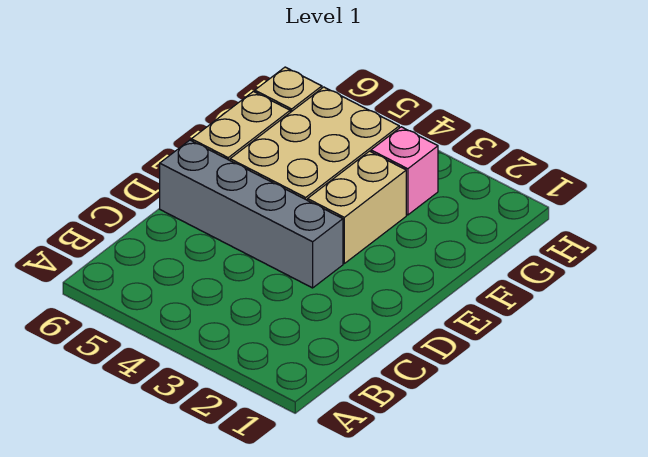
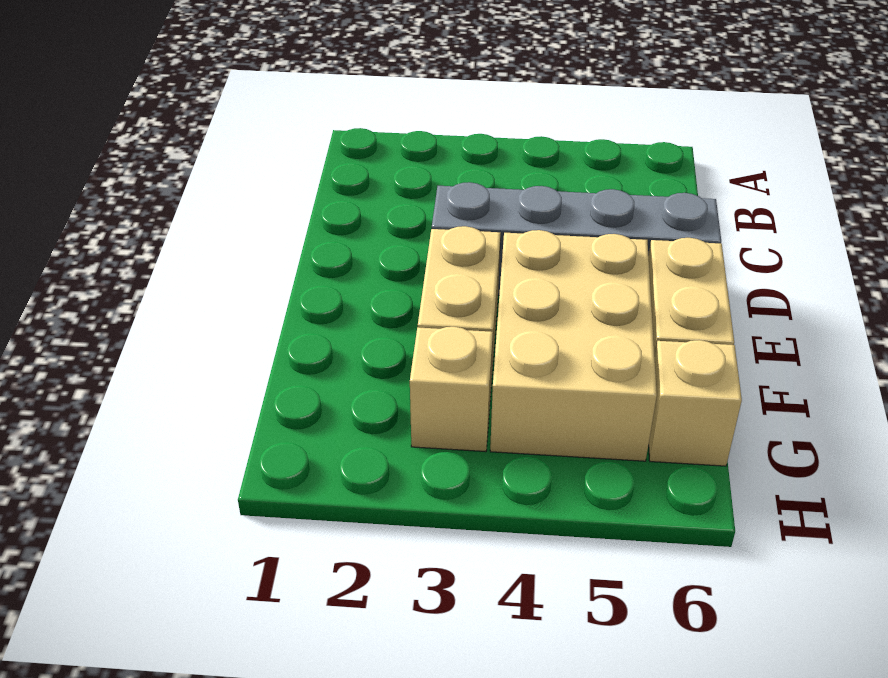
pink 1x1 brick [371,127,438,215] -> tan 1x1 brick [410,327,493,452]

